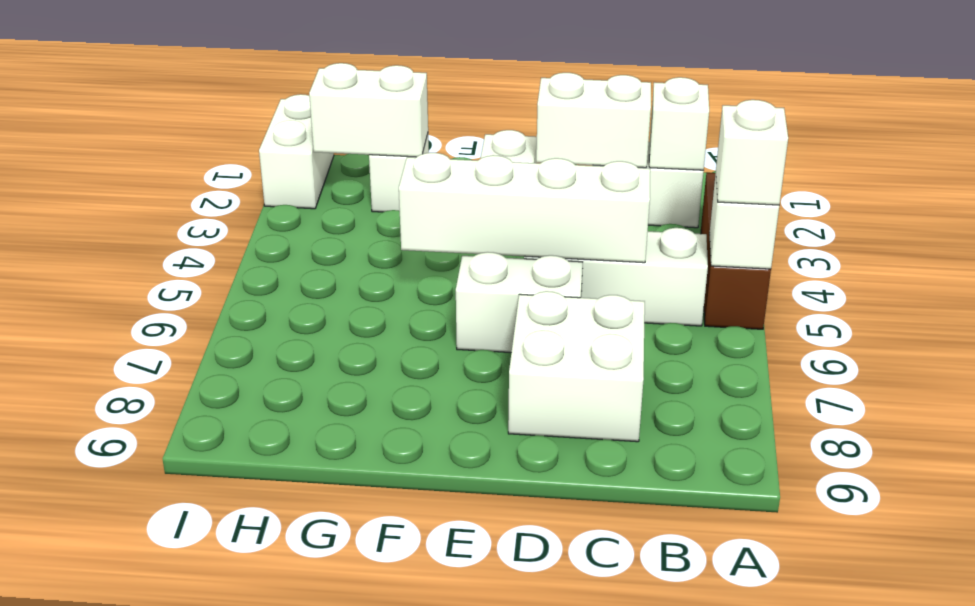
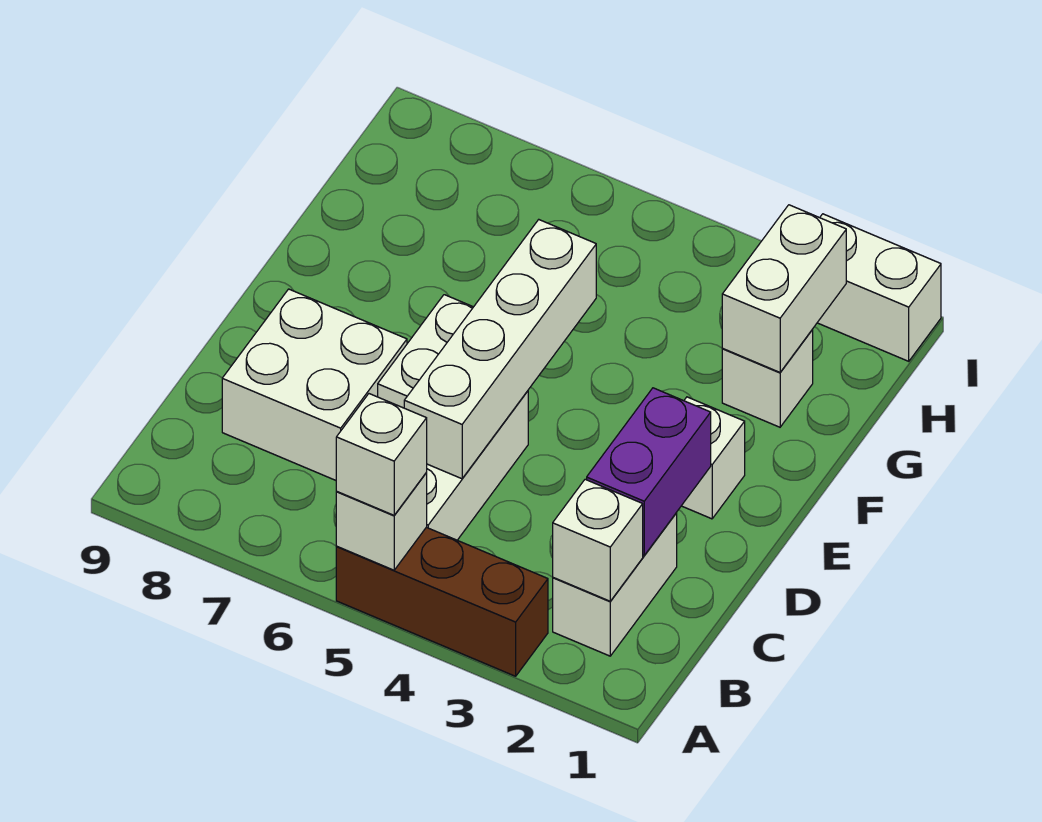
white 1x2 brick [536,73,651,168] -> purple 1x2 brick [587,388,711,555]

